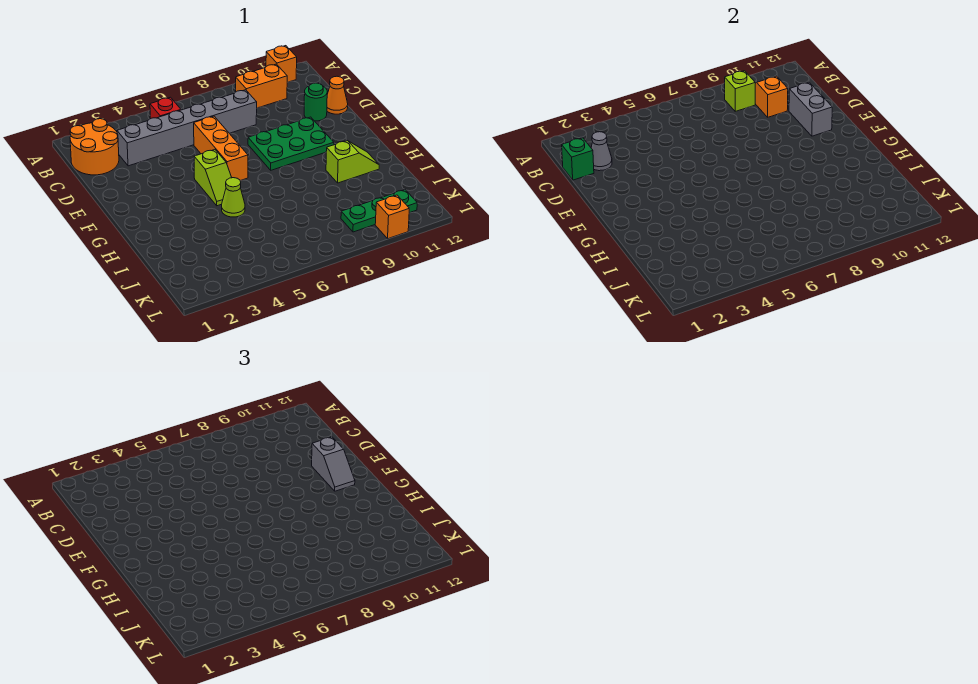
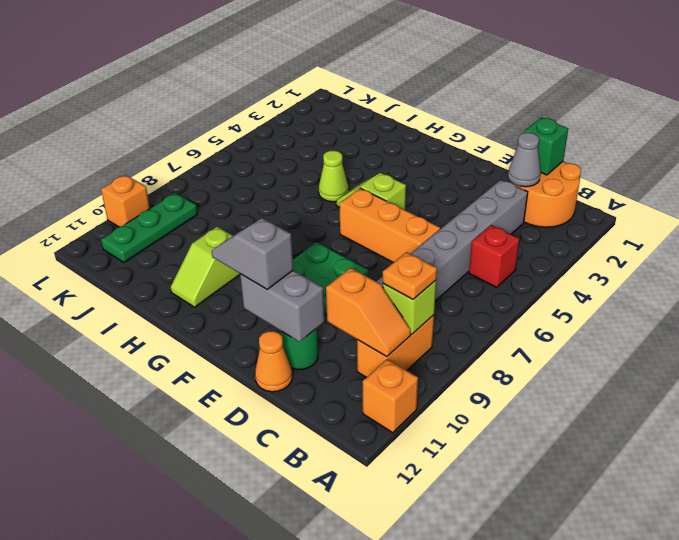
none -> orange 1x1 plate [383,252,437,299]

